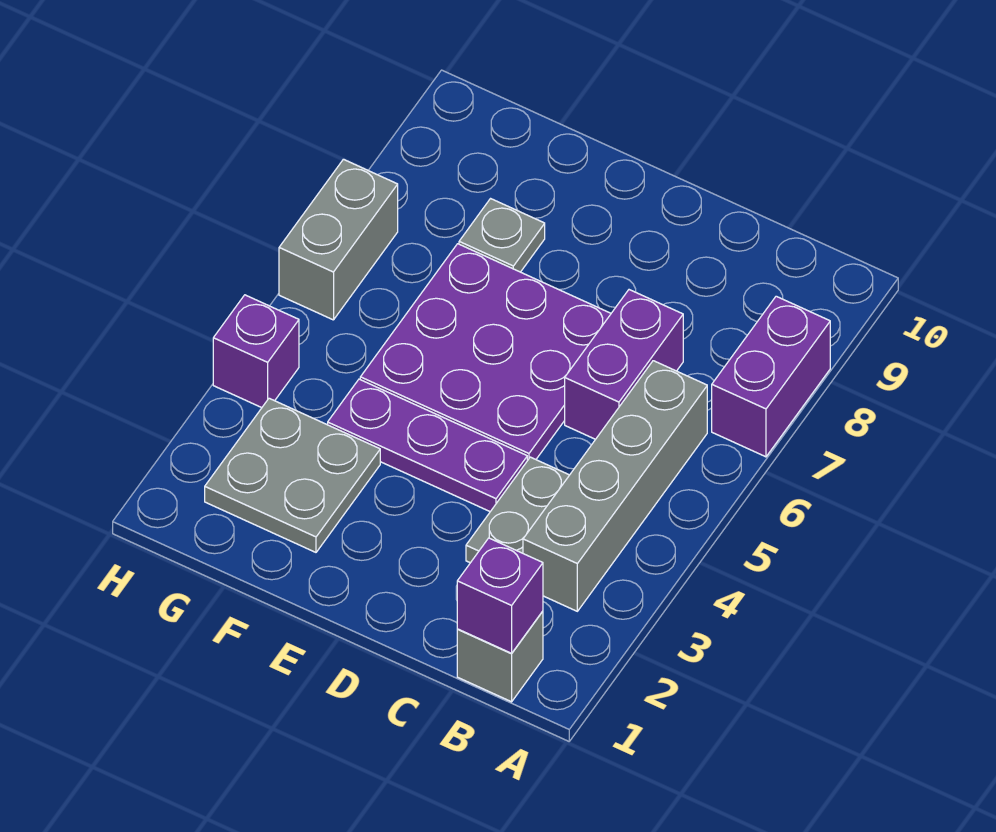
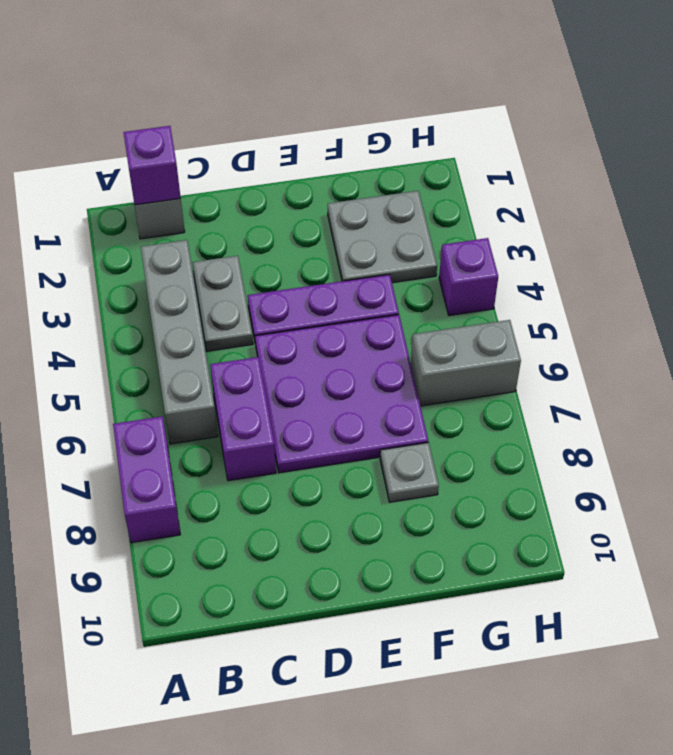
grey 1x2 brick [279,159,398,320] -> grey 1x2 brick turned to [411,320,521,406]

